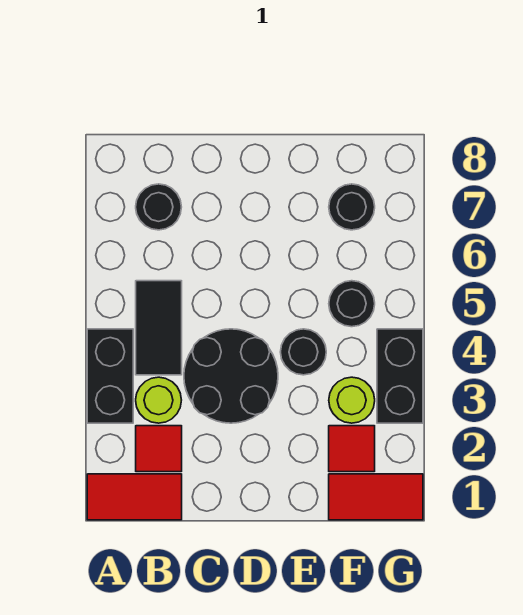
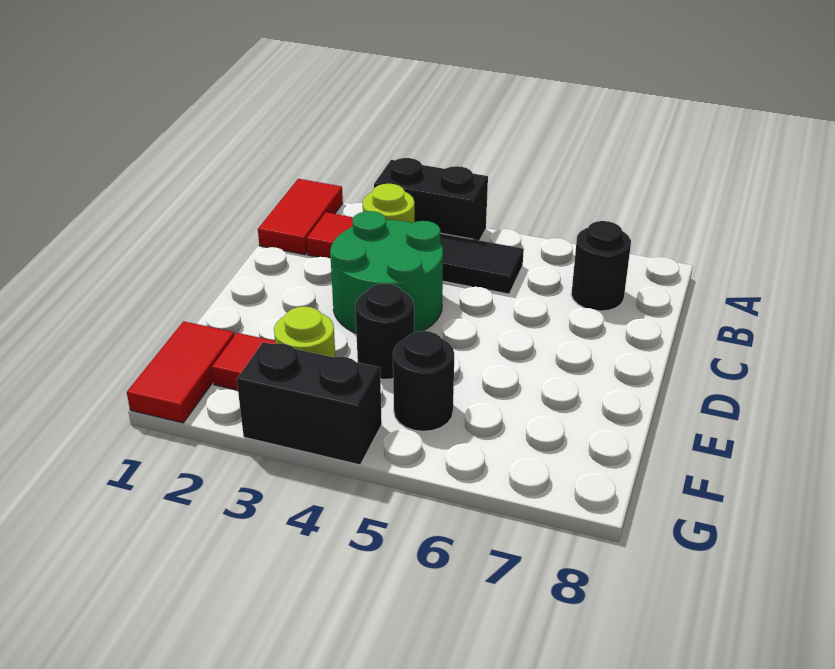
black 2x2 round brick [184,329,278,423] -> green 2x2 round brick [330,211,443,333]
black 1x1 round brick [329,184,375,230] -> none

